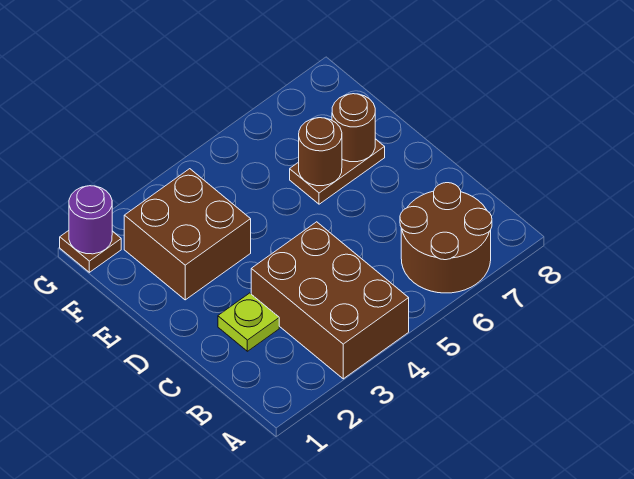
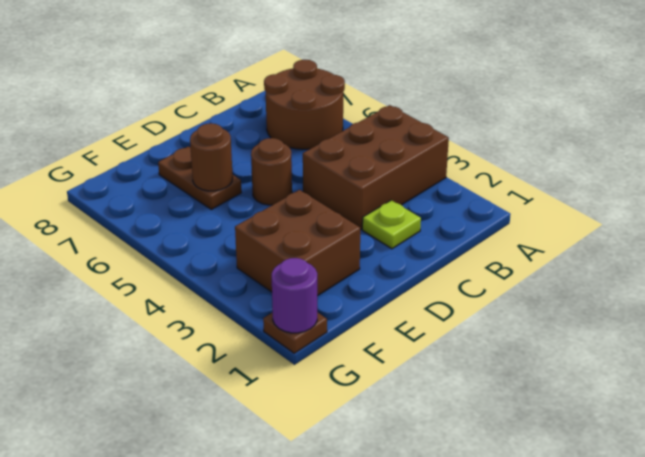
brown 1x1 round brick [332,94,375,162] -> brown 1x1 round brick moved to [251,138,292,205]

